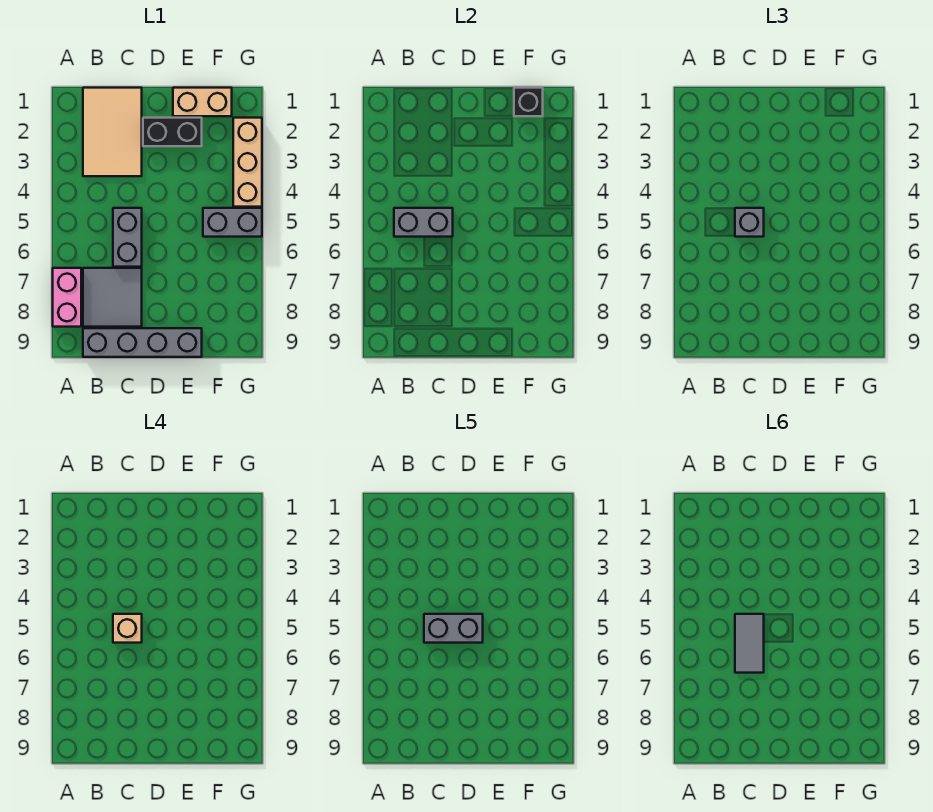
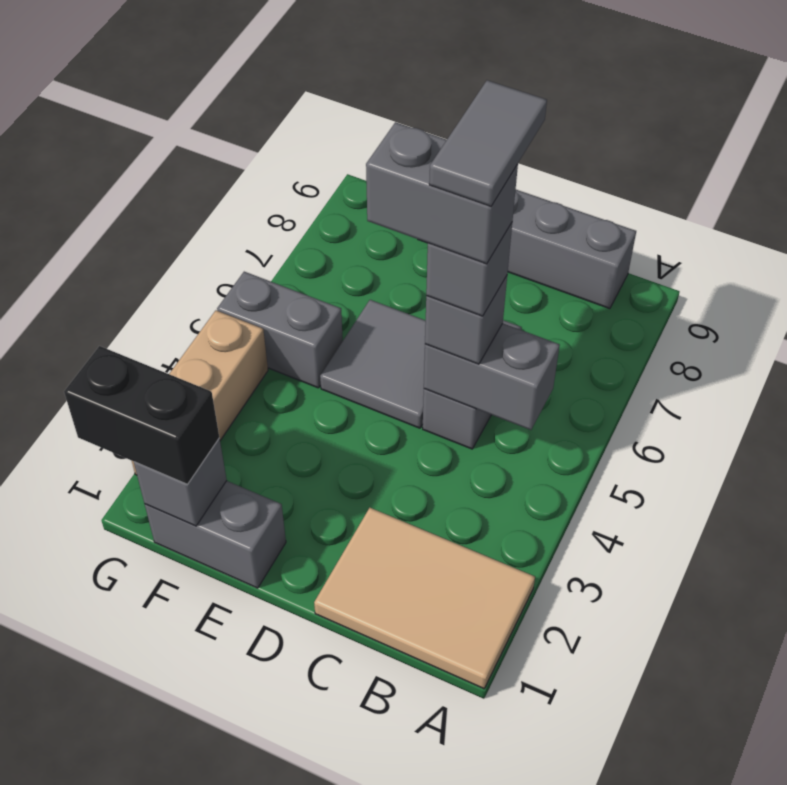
pink 1x2 brick [53,268,81,327] -> none
tan 2x3 tile [83,88,142,176] -> tan 2x3 tile turned to [314,508,535,689]
grey 2x2 tile [83,268,142,327] -> grey 2x2 tile moved to [320,300,426,428]
tan 1x1 brick [113,614,142,643] -> grey 1x1 brick [426,223,512,316]
black 1x2 brick [143,118,202,146] -> black 1x2 brick moved to [64,346,219,484]
tan 1x2 brick [173,88,232,116] -> grey 1x2 brick [145,481,286,588]
black 1x1 brick [514,88,543,116] -> grey 1x1 brick [134,438,227,526]

